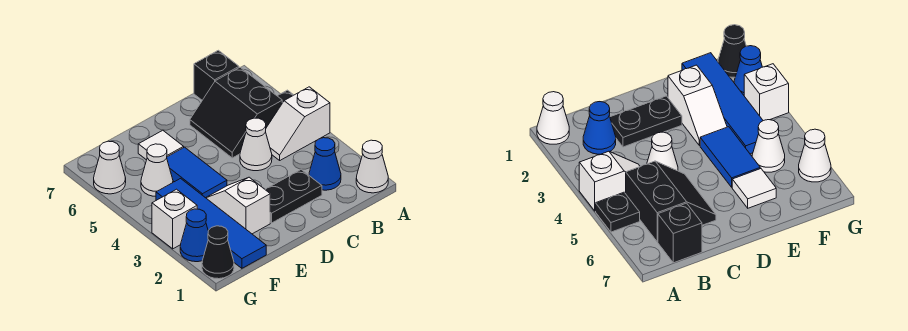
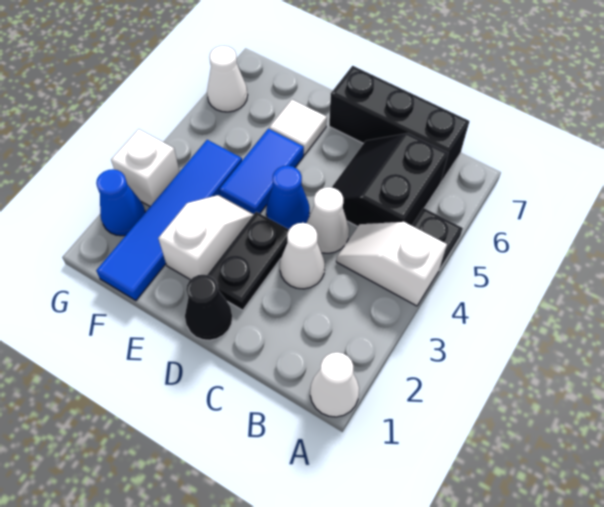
blue 1x1 cone [309,138,341,190] -> blue 1x1 cone moved to [266,166,310,229]
black 1x1 brick [194,50,239,100] -> black 1x3 brick [329,66,469,182]
black 1x2 plate [265,170,322,223] -> black 1x2 plate turned to [207,212,289,310]
white 1x1 cone [141,144,173,196] -> white 1x1 cone moved to [280,223,325,289]
black 1x1 cone [202,226,234,279] -> black 1x1 cone moved to [185,275,232,340]

